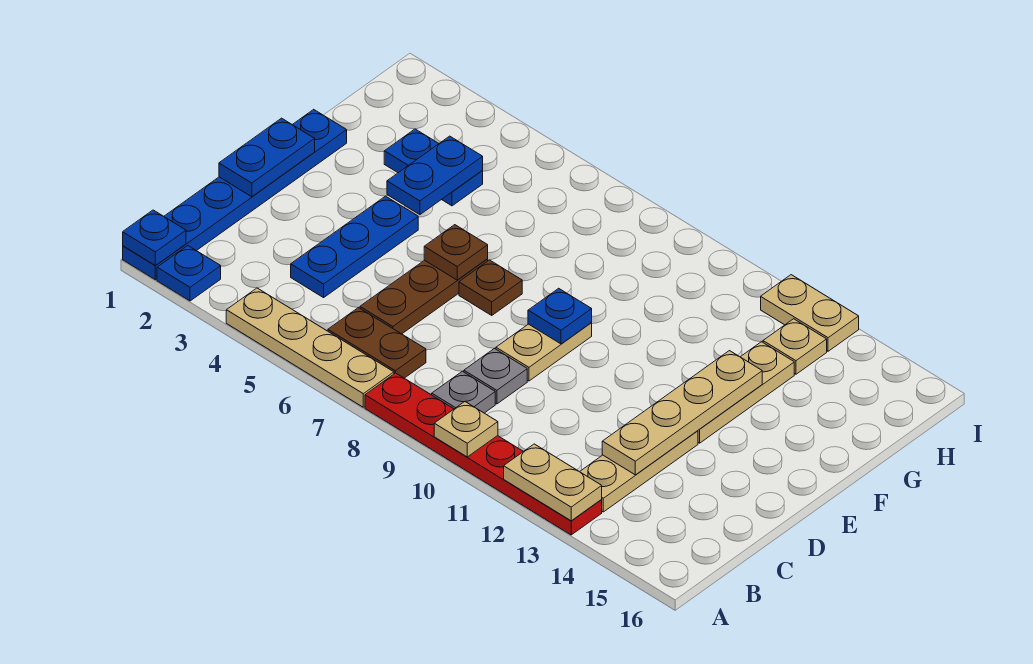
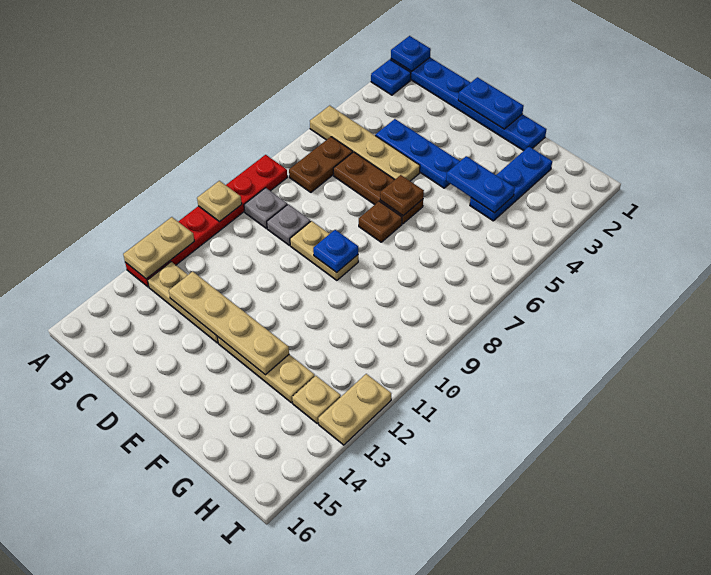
tan 1x4 plate [226,288,394,407] -> tan 1x4 plate turned to [310,106,420,181]
blue 1x2 plate [384,129,483,206] -> blue 1x3 plate [470,147,552,221]

